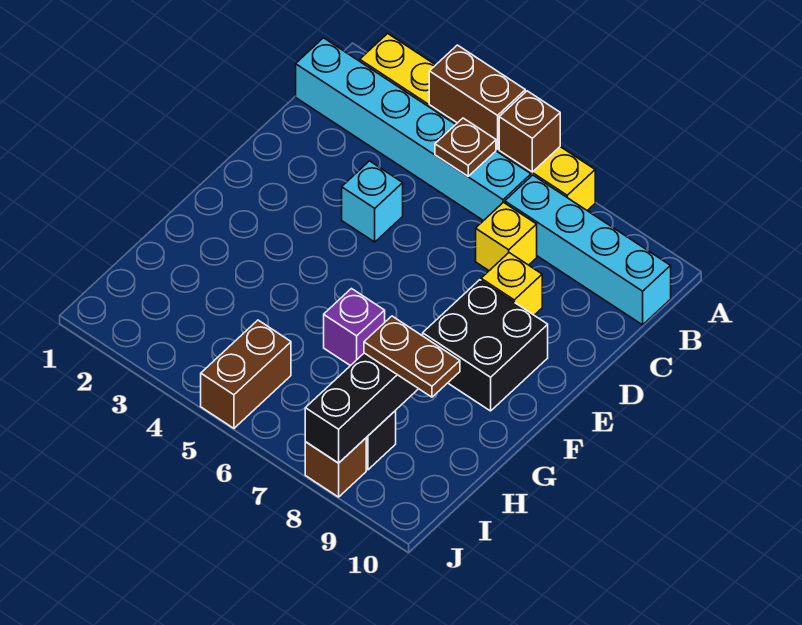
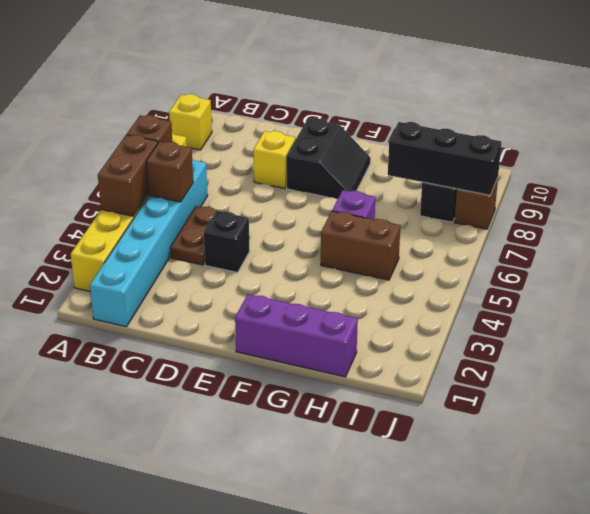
brown 1x1 plate [435,118,496,176] -> brown 1x1 brick [146,142,193,202]
cyan 1x4 brick [505,175,671,325] -> none
yellow 1x1 brick [476,202,537,271] -> yellow 1x1 brick moved to [169,94,212,150]
cyan 1x1 brick [342,161,403,242] -> black 1x1 brick [204,211,250,272]
black 2x2 brick [423,280,548,411] -> black 2x2 slope [286,119,371,199]
none -> purple 1x3 brick [235,294,358,377]
brown 1x2 plate [364,316,460,397] -> brown 1x2 plate moved to [170,206,223,265]
brown 1x2 brick [201,320,291,428] -> brown 1x2 brick moved to [321,211,401,280]

